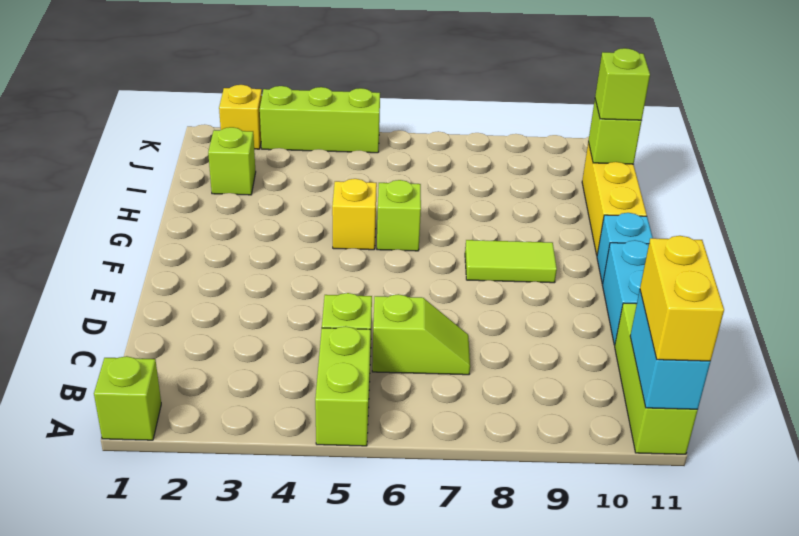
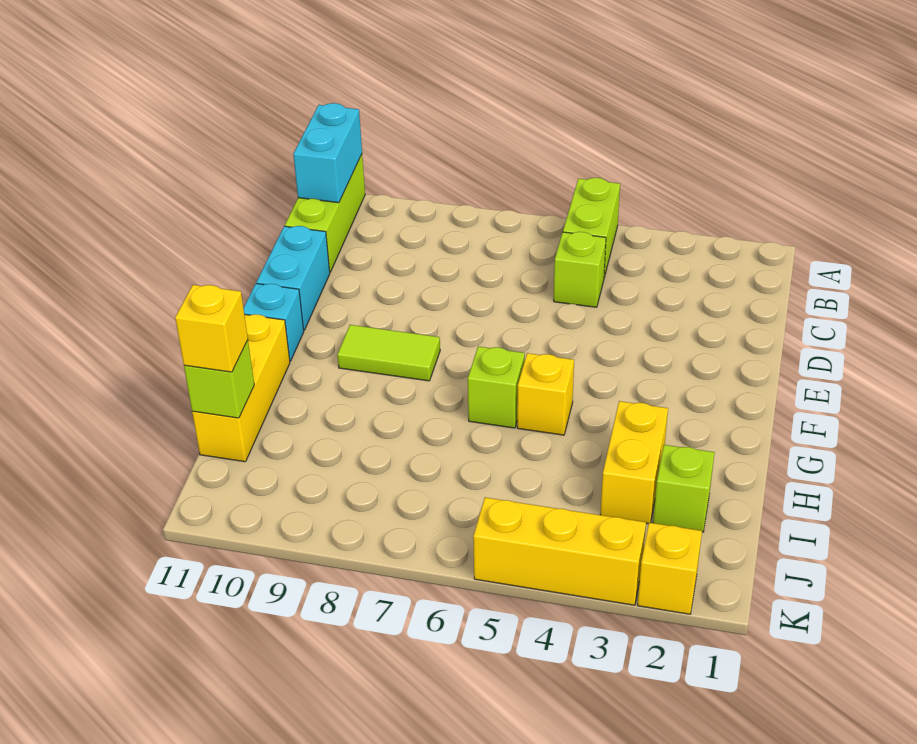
lime 1x1 brick [94,356,161,440] -> none
yellow 1x2 brick [640,236,724,361] -> yellow 1x2 brick moved to [600,401,668,524]
lime 1x2 slope [372,294,470,375] -> none
lime 1x1 brick [595,48,650,120] -> yellow 1x1 brick [175,285,248,372]
lime 1x3 brick [260,86,380,153] -> yellow 1x3 brick [473,497,646,605]

